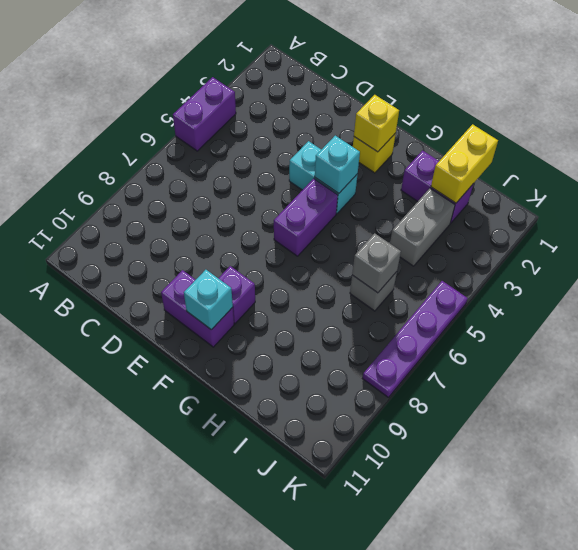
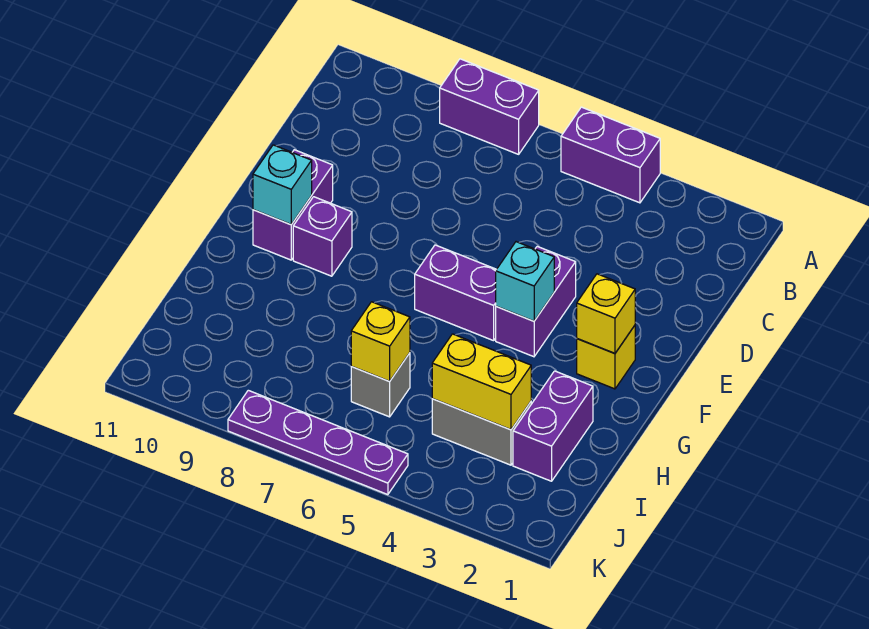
none -> purple 1x2 brick [440,59,539,154]
cyan 1x2 brick [289,141,358,214] -> purple 1x2 brick [496,246,576,357]
yellow 1x2 brick [431,124,498,203] -> yellow 1x2 brick moved to [432,334,531,430]
grey 1x1 brick [352,233,401,293] -> yellow 1x1 brick [351,302,410,381]

